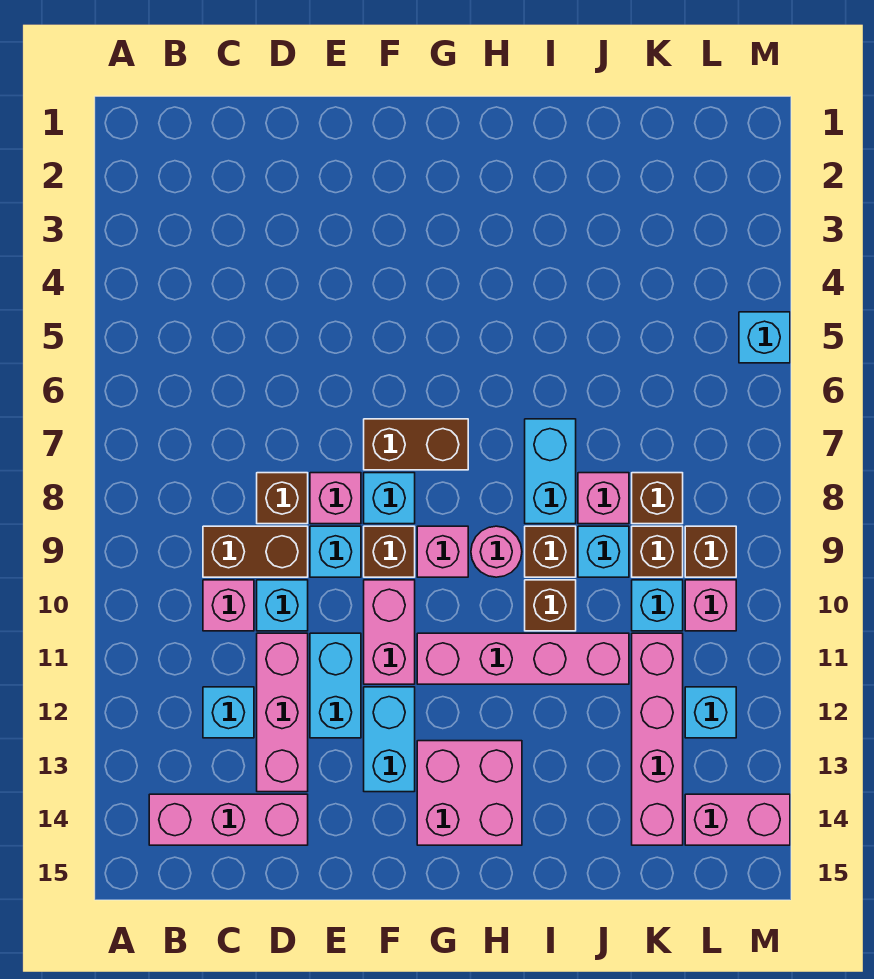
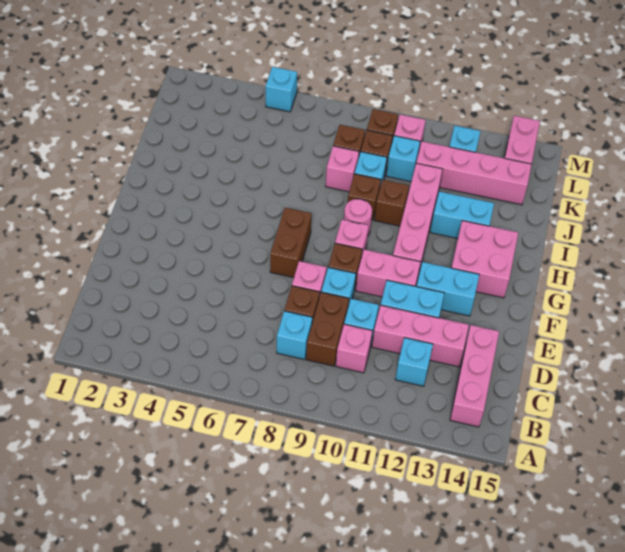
cyan 1x1 brick [364,473,415,524] -> cyan 1x1 brick moved to [277,311,312,360]
cyan 1x2 brick [525,419,576,524] -> cyan 1x2 brick moved to [430,192,494,238]

